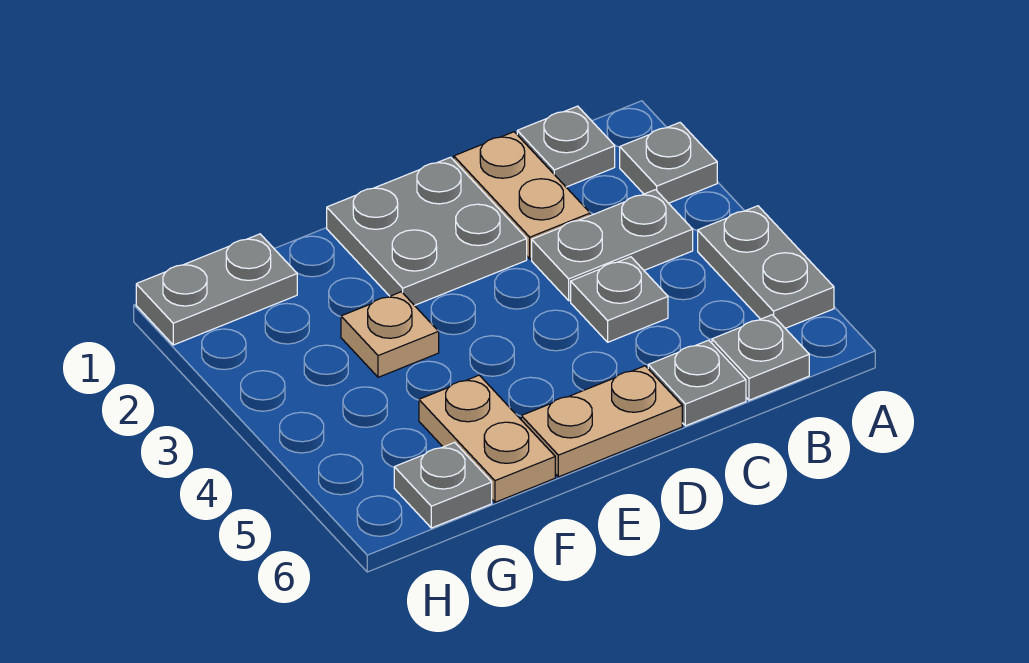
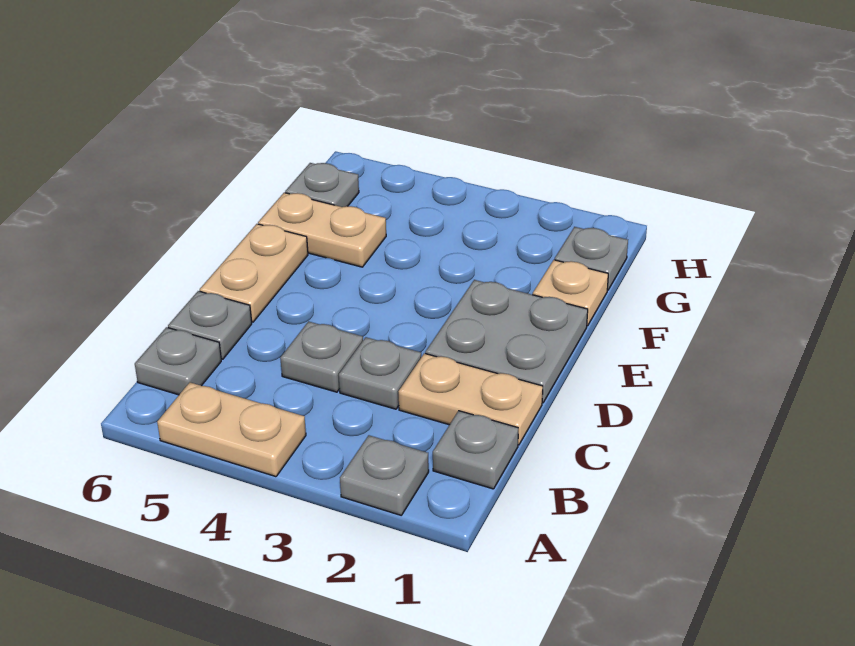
grey 1x2 plate [698,206,834,328] -> tan 1x2 plate [157,382,306,477]
grey 1x2 plate [532,190,693,301] -> grey 1x1 plate [339,337,421,409]
tan 1x1 plate [341,292,439,377] -> tan 1x1 plate moved to [533,260,608,326]
grey 1x2 plate [136,234,297,345] -> grey 1x1 plate [555,227,628,290]

